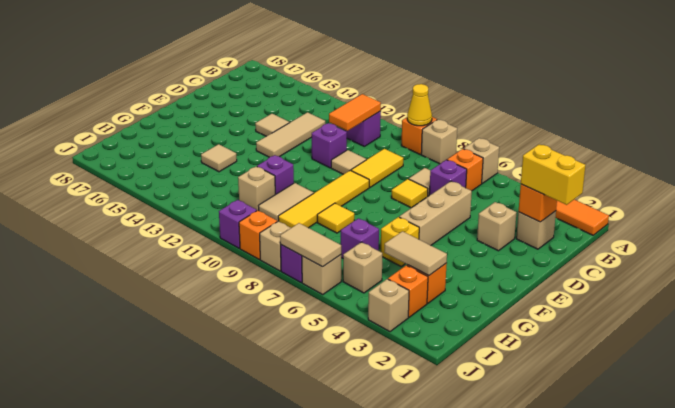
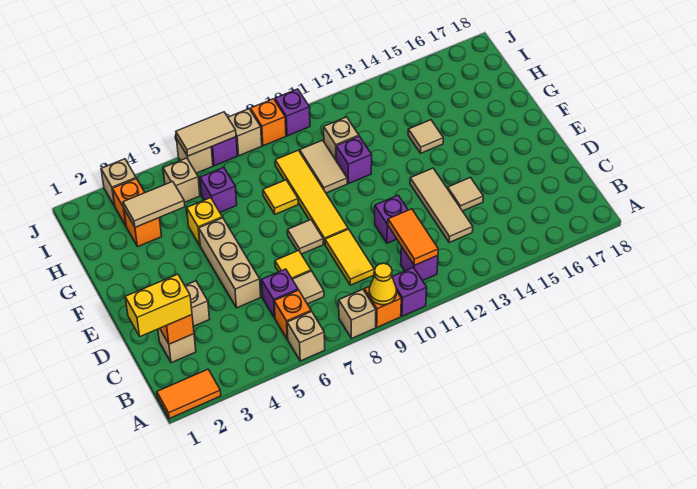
none -> purple 1x1 brick [392,267,427,316]
tan 1x1 tile [331,150,366,174] -> tan 1x1 tile moved to [288,220,323,254]

